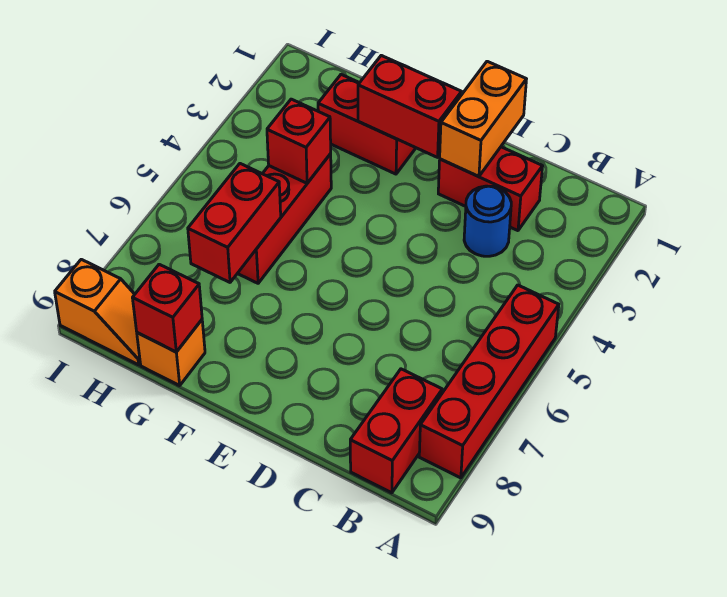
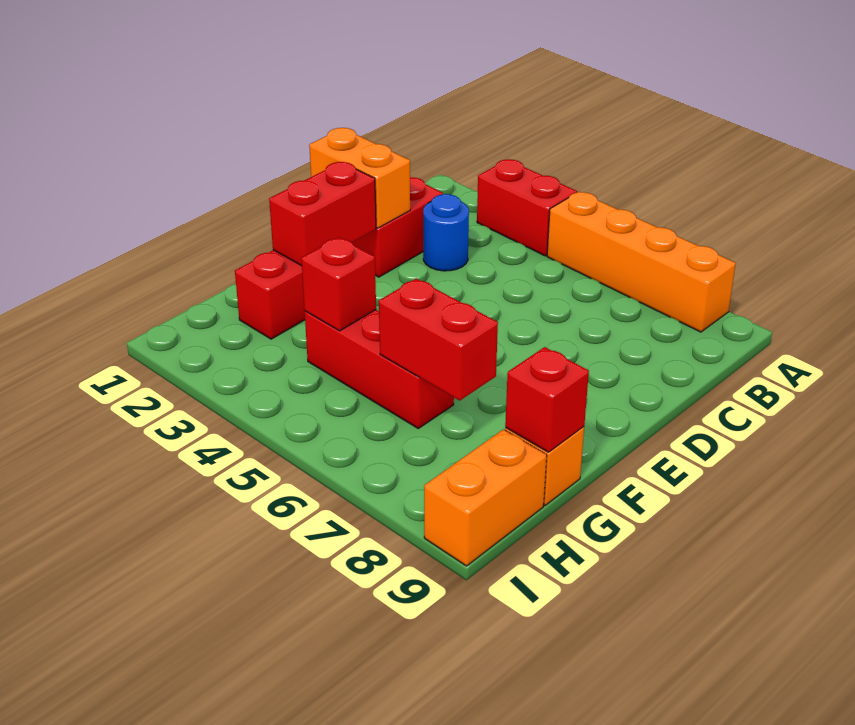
red 1x4 brick [419,285,559,478] -> orange 1x4 brick [547,192,736,332]
red 1x2 brick [350,369,442,493] -> red 1x2 brick moved to [477,159,577,256]
orange 1x2 slope [55,259,140,365] -> orange 1x2 brick [424,429,547,566]

